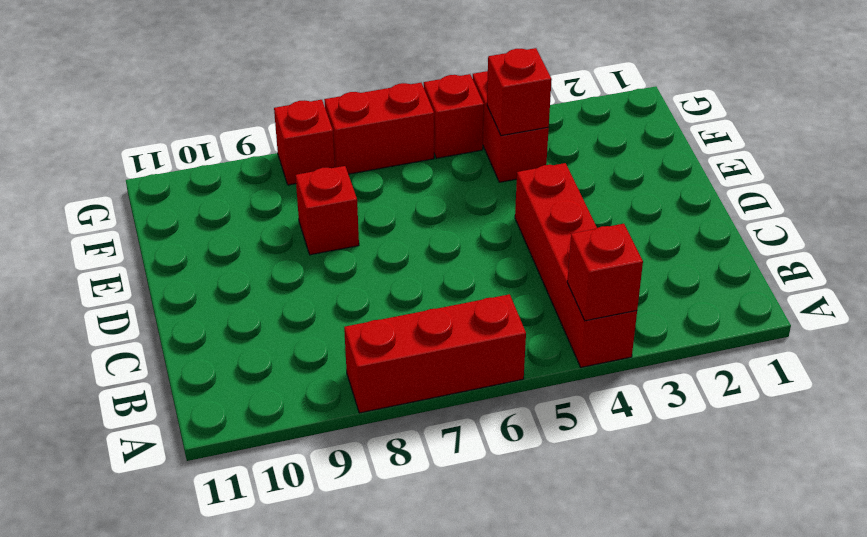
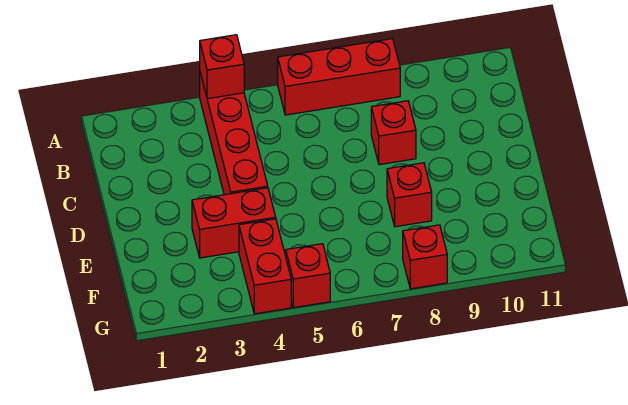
red 1x1 brick [487,48,552,136] -> red 1x1 brick moved to [371,101,416,165]
red 1x2 brick [324,83,434,174] -> red 1x2 brick moved to [192,188,276,258]

